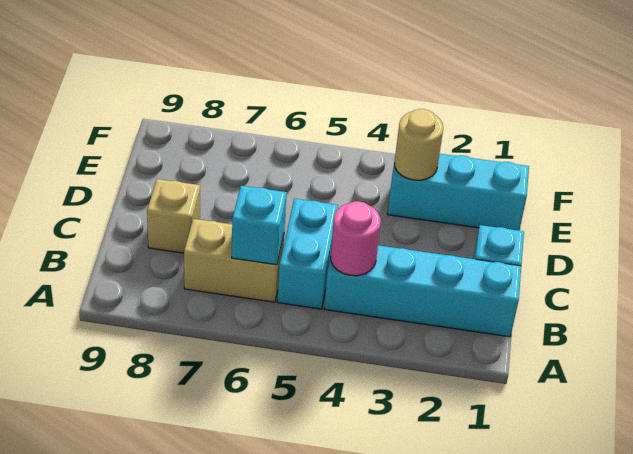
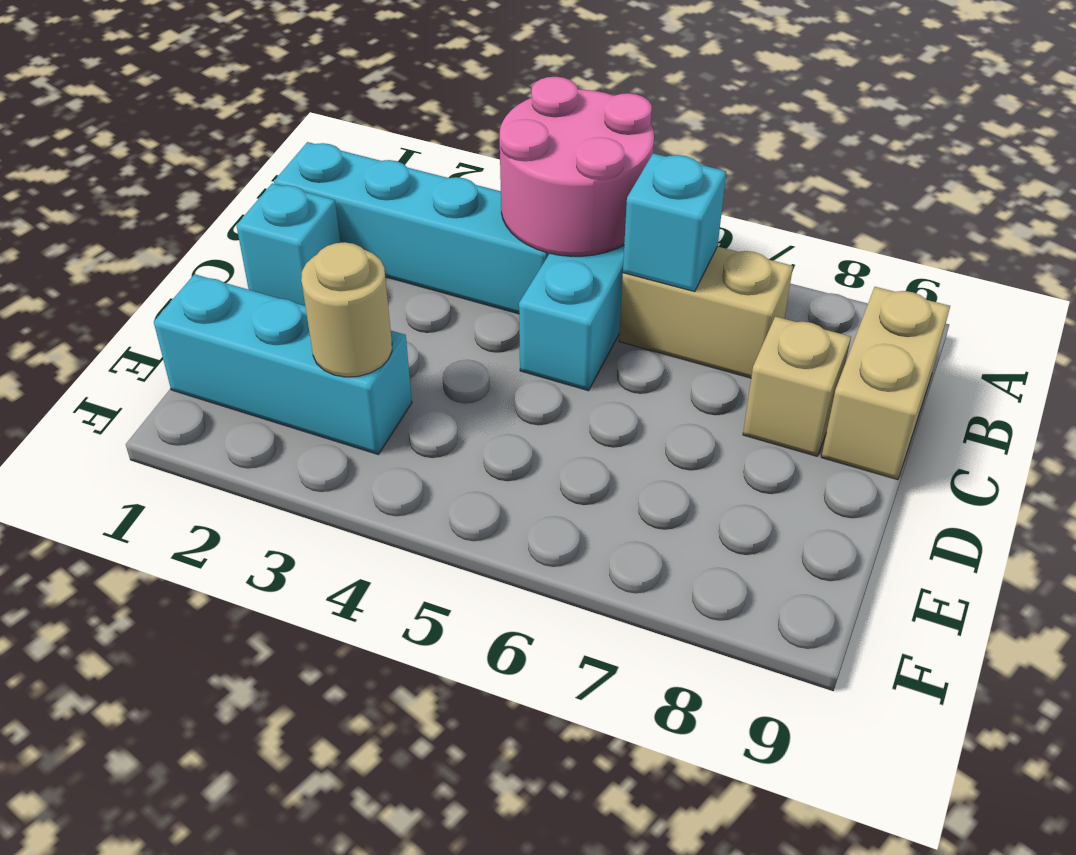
pink 1x1 round brick [331,201,381,276] -> pink 2x2 round brick [500,77,654,256]
none -> tan 1x2 brick [822,287,950,480]

